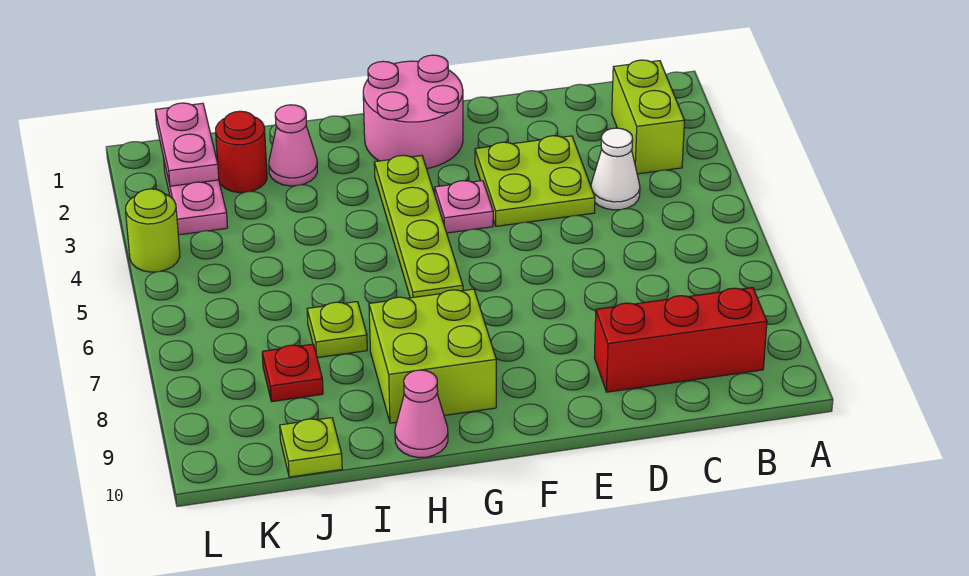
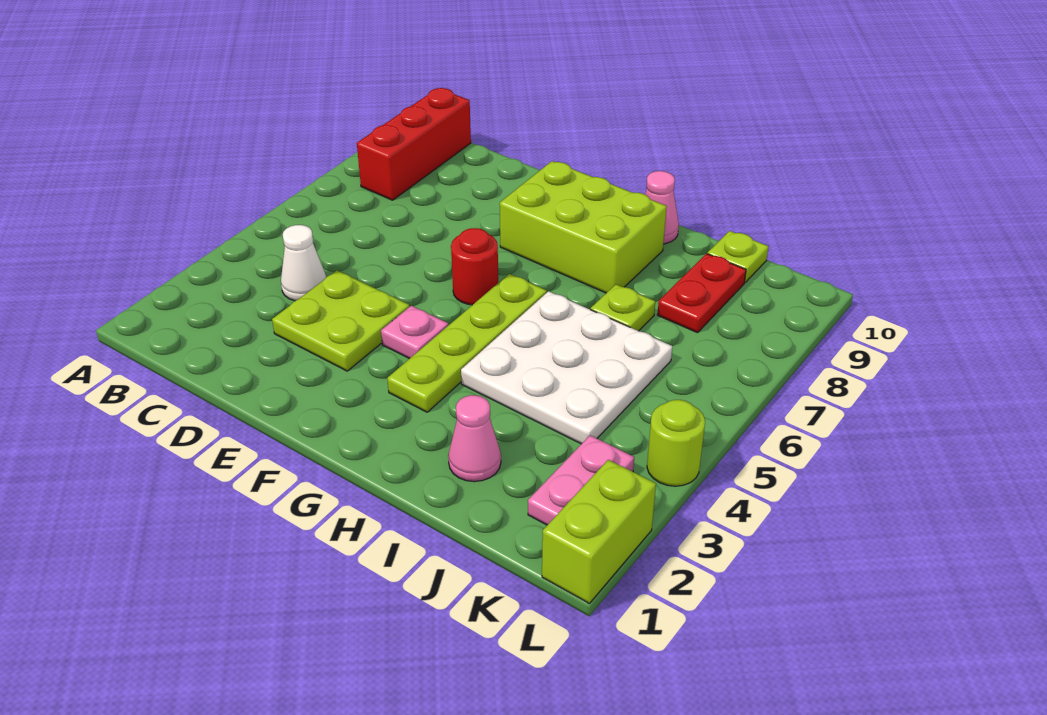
lime 1x2 brick [612,60,684,174] -> lime 1x2 brick moved to [542,460,656,603]
red 1x3 brick [594,288,767,392] -> red 1x3 brick turned to [357,88,471,200]
pink 2x2 round brick [363,55,463,169] -> none
lime 2x2 brick [369,289,496,423] -> lime 2x3 brick [500,161,667,293]
none -> white 3x3 plate [461,291,672,444]
red 1x1 round brick [216,111,267,193] -> red 1x1 round brick moved to [451,228,498,305]
red 1x1 plate [262,344,323,402] -> red 1x2 plate [657,253,746,333]
pink 1x2 plate [155,103,219,186] -> none

